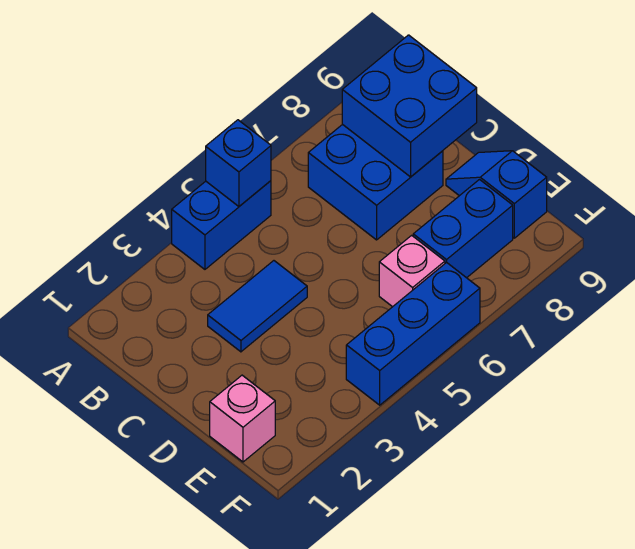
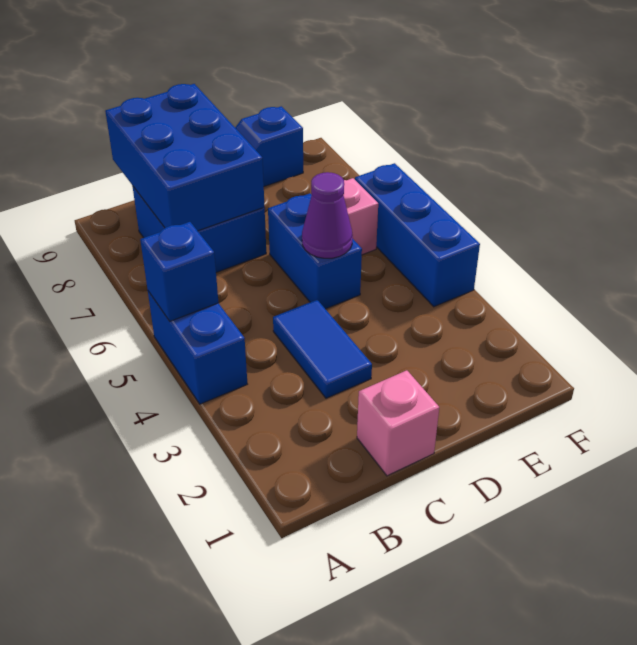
blue 2x2 brick [342,35,477,177] -> blue 2x3 brick [105,84,265,231]
none -> purple 1x1 cone [302,172,353,258]
pink 1x1 brick [210,375,275,462] -> pink 1x1 brick moved to [357,370,439,476]
blue 1x2 brick [413,180,513,278] -> blue 1x2 brick moved to [268,193,362,309]

